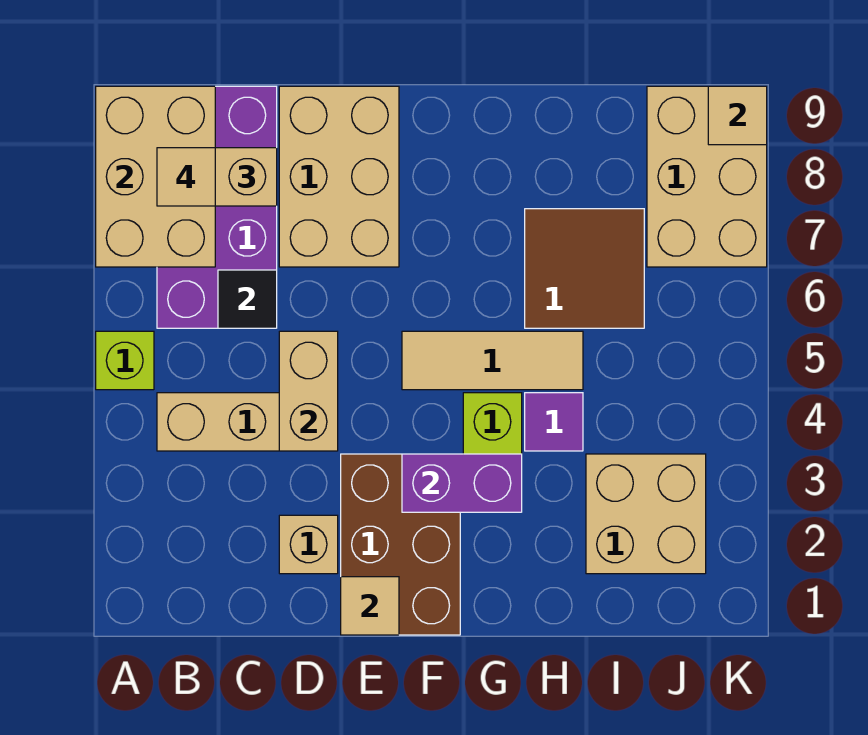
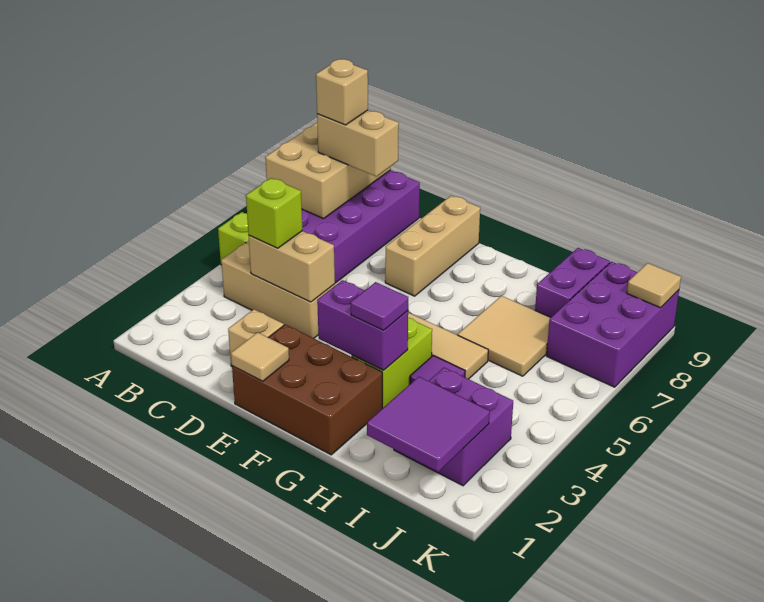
tan 1x1 tile [157,148,215,206] -> tan 1x1 brick [316,59,368,125]
none -> lime 1x1 brick [246,178,302,248]
black 1x1 tile [218,270,277,328] -> none
tan 1x2 brick [279,331,338,451] -> tan 1x2 brick turned to [249,231,335,302]
tan 2x3 brick [279,86,399,267] -> tan 1x3 brick [385,196,480,296]
brown 2x3 brick [341,454,460,635] -> brown 2x3 brick turned to [232,325,382,455]
none -> purple 1x1 tile [351,282,408,330]
brown 2x2 tile [525,209,644,328] -> tan 2x2 tile [458,296,551,376]
none -> purple 2x2 tile [367,377,490,472]
tan 2x2 brick [586,454,706,574] -> purple 2x2 brick [394,368,513,486]
none -> purple 1x2 brick [535,248,610,317]
tan 2x3 brick [647,86,767,267] -> purple 2x3 brick [547,262,679,387]

